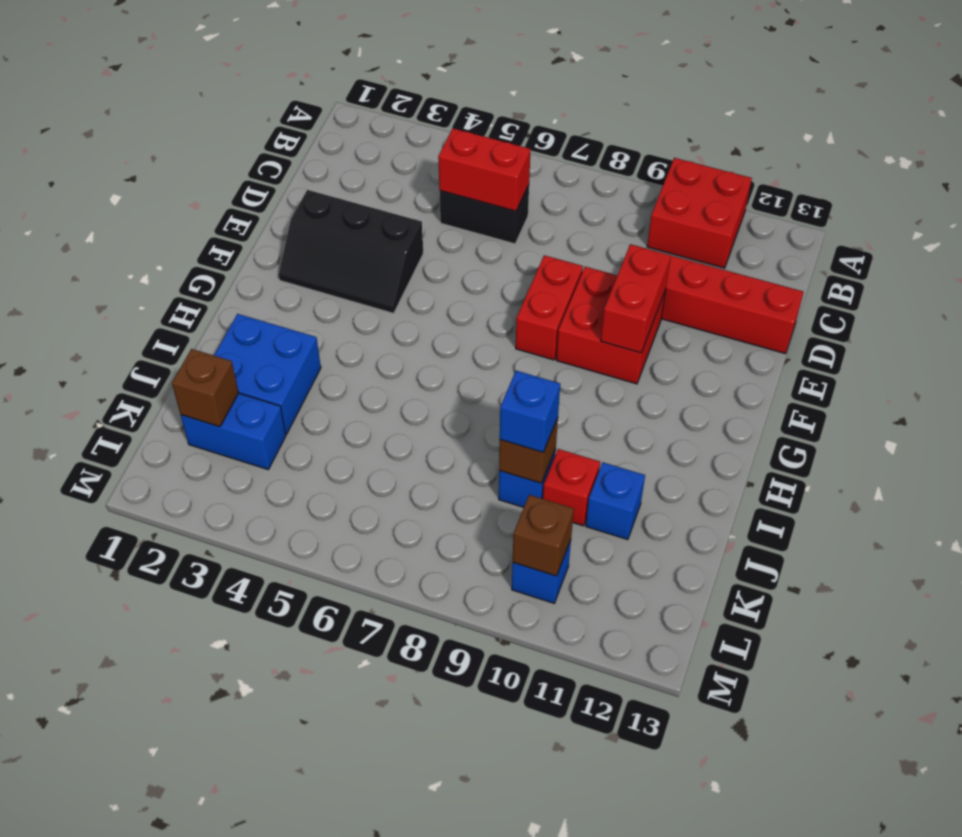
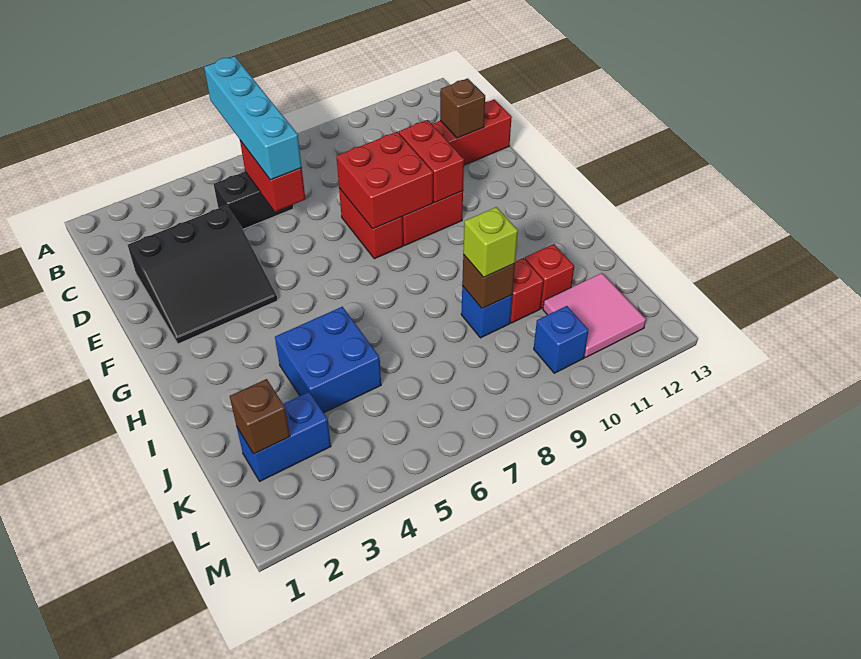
none -> cyan 1x4 brick [204,56,302,180]
red 2x2 brick [647,158,752,268] -> red 2x2 brick moved to [336,132,433,229]
red 1x2 brick [438,128,530,211] -> red 1x2 brick turned to [240,140,305,212]
black 2x3 slope [278,190,423,313] -> black 3x3 slope [128,206,278,344]
blue 2x2 brick [214,314,321,434] -> blue 2x2 brick moved to [275,307,381,413]
blue 1x1 brick [500,371,560,452] -> lime 1x1 brick [463,207,518,277]
blue 1x1 brick [586,462,645,540] -> red 1x1 brick [525,244,574,308]
none -> pink 2x2 tile [543,273,646,358]
brown 1x1 brick [513,495,574,576] -> brown 1x1 brick moved to [440,78,485,138]

